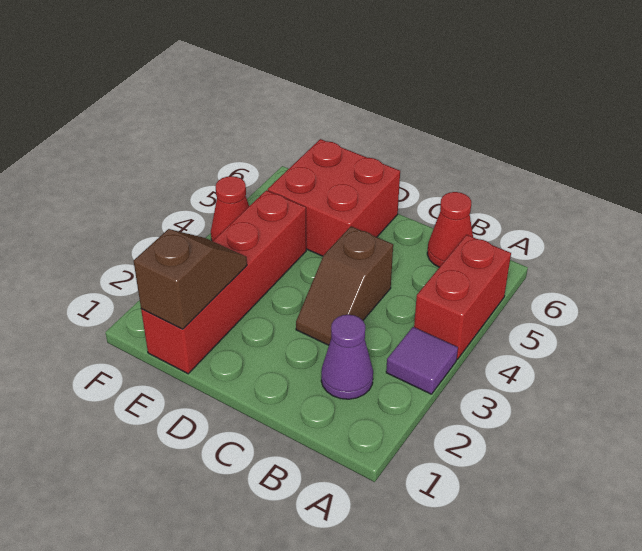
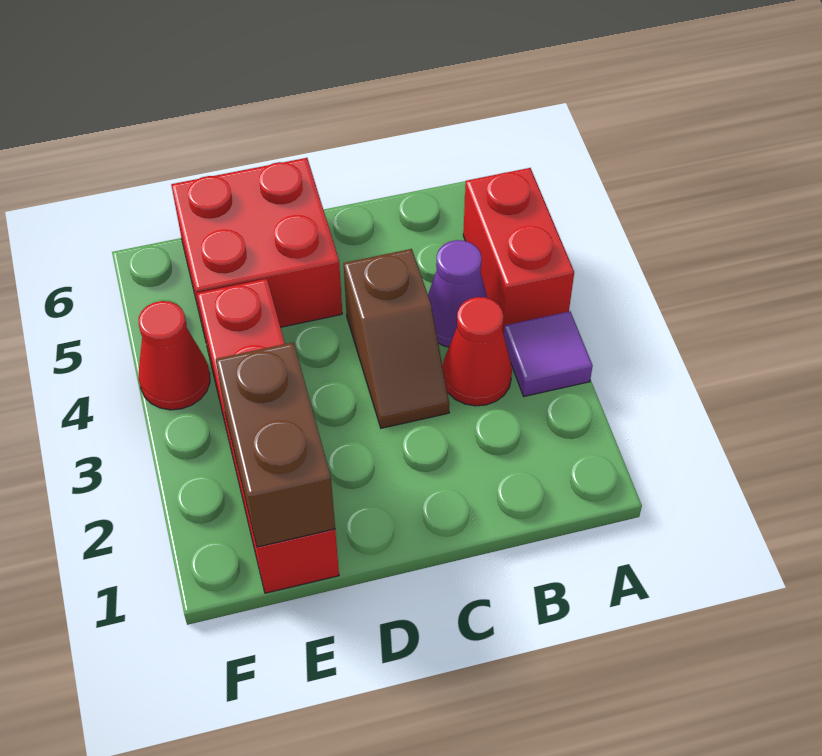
purple 1x1 cone [321,315,373,399] -> purple 1x1 cone moved to [428,240,487,347]
red 1x1 cone [427,192,473,267] -> red 1x1 cone moved to [442,297,512,406]
brown 1x2 slope [134,229,247,329] -> brown 1x2 brick [216,342,335,547]

